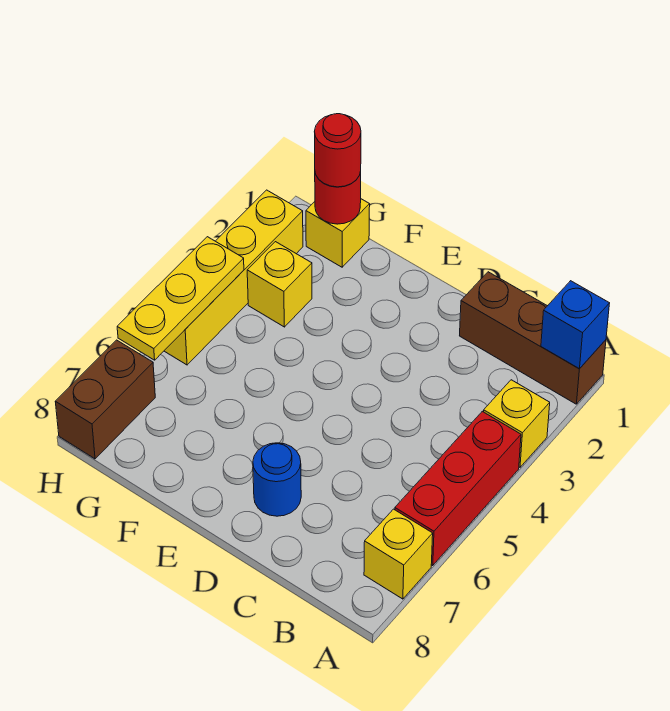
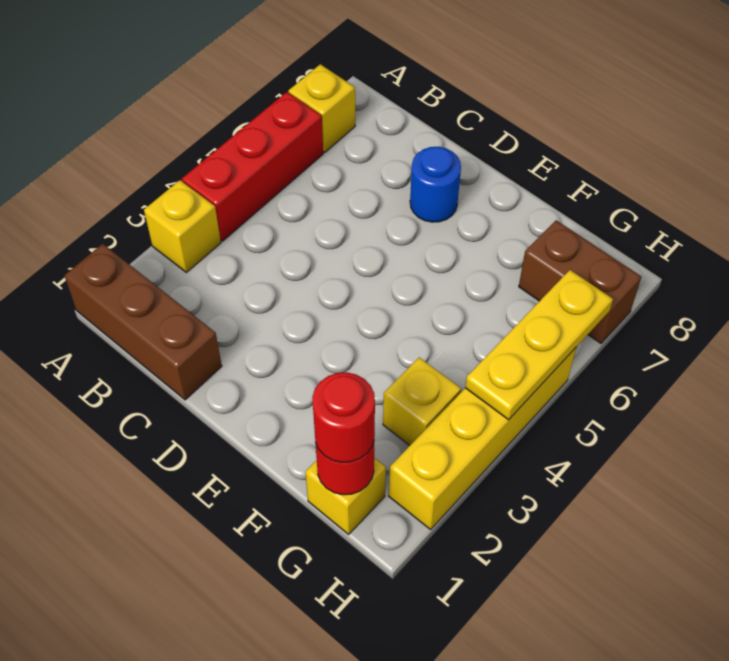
blue 1x1 brick [541,281,610,369] -> none
brown 1x2 brick [55,340,155,459] -> brown 1x2 brick turned to [519,220,641,343]

